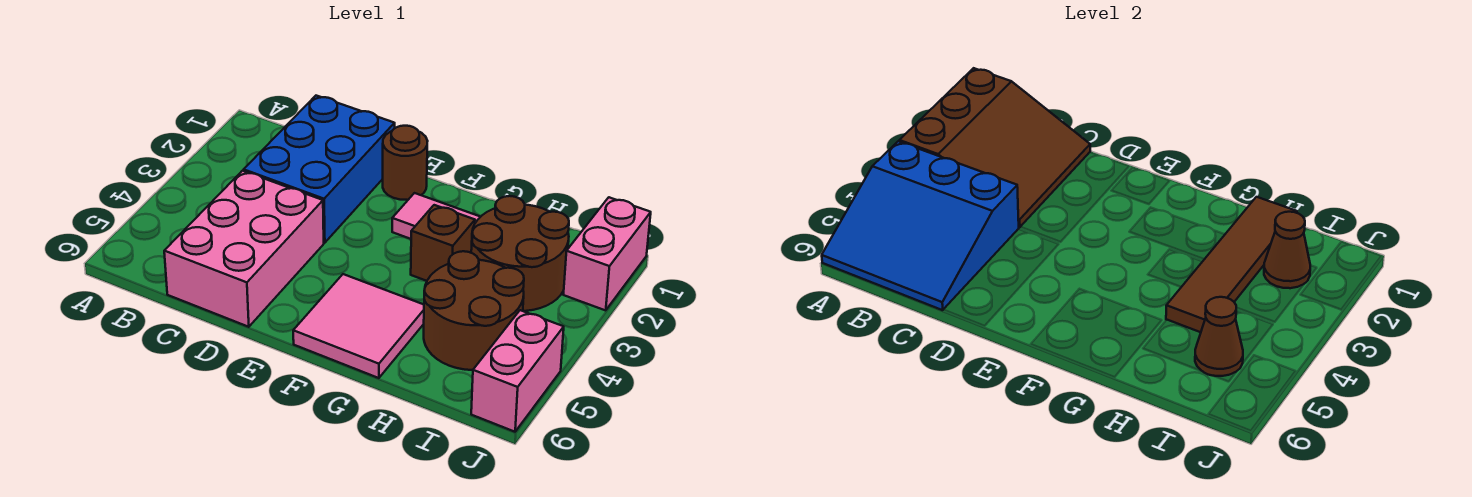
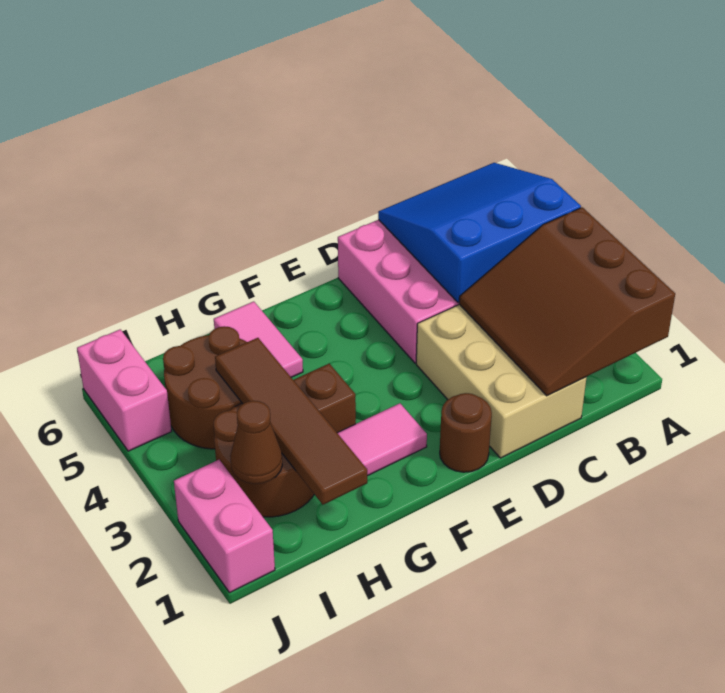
blue 2x3 brick [244,96,395,243] -> tan 2x3 brick [416,304,587,458]
pink 2x2 tile [293,274,424,378] -> pink 1x2 tile [214,301,303,377]
brown 1x1 cone [1195,297,1243,376] -> none

